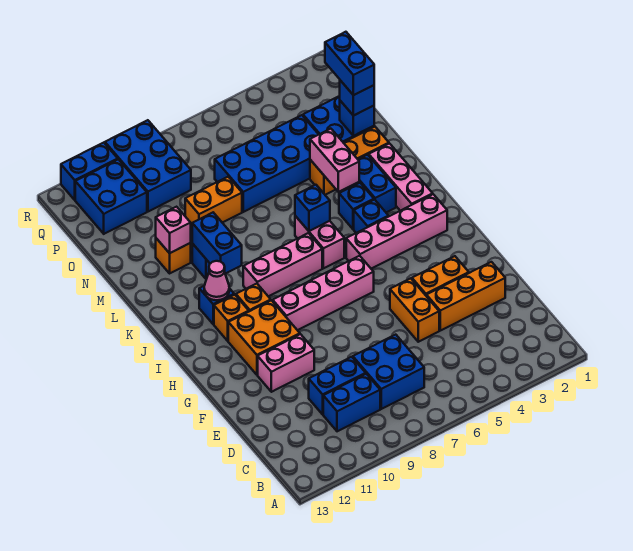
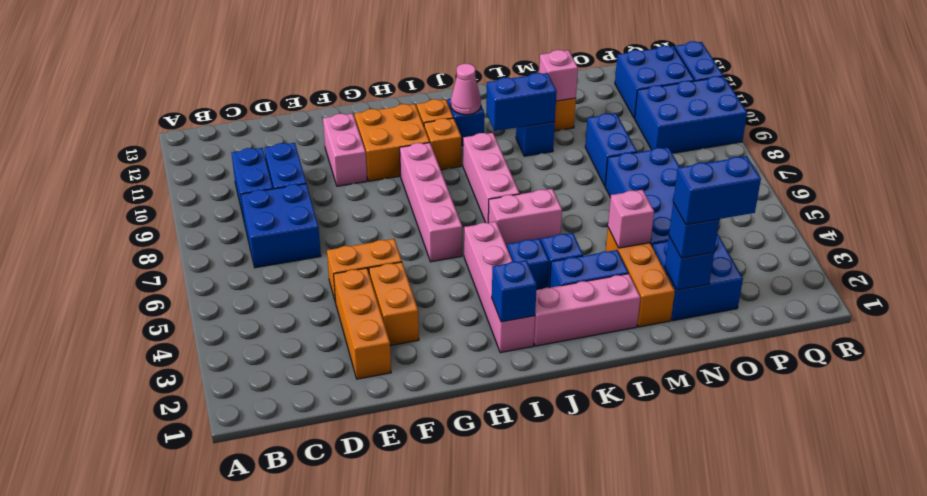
blue 1x1 brick [295,185,330,231] -> blue 1x1 brick moved to [492,260,537,322]
pink 1x2 brick [310,129,359,192] -> pink 1x1 brick [608,190,654,248]
orange 1x2 brick [185,177,242,226] -> blue 1x2 brick [585,113,637,186]

